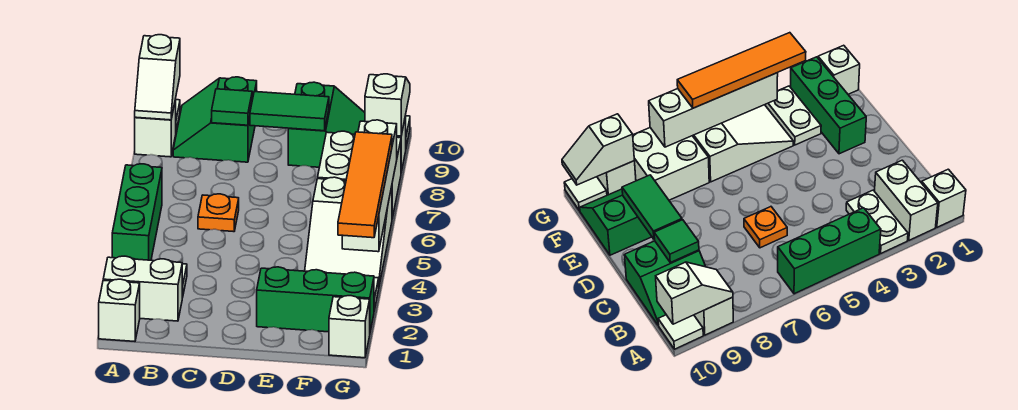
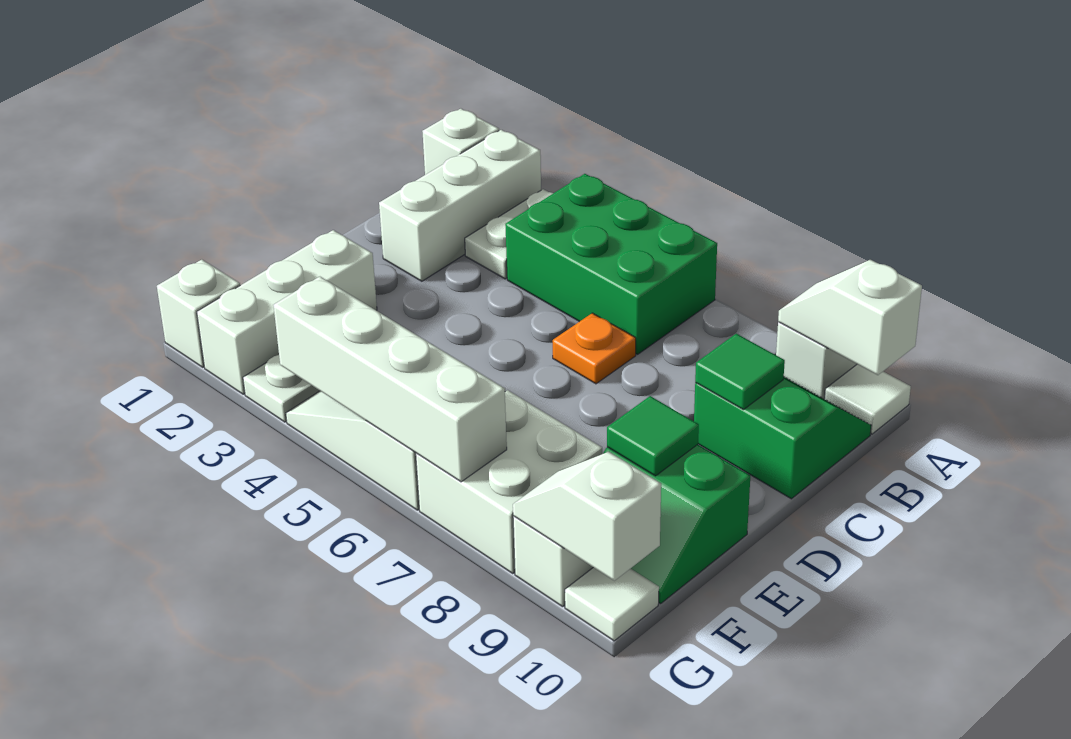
white 1x2 brick [103,256,182,321] -> white 1x3 brick [379,130,541,281]
green 1x3 brick [112,164,162,260] -> green 2x3 brick [505,174,717,354]
green 1x2 tile [250,92,329,131] -> green 1x1 tile [607,396,699,476]
green 1x3 brick [257,267,374,332] -> white 1x3 brick [197,230,377,394]
orange 1x4 tile [338,132,392,238] -> none
white 1x2 slope [365,74,410,136] -> white 1x2 slope turned to [513,452,661,581]

